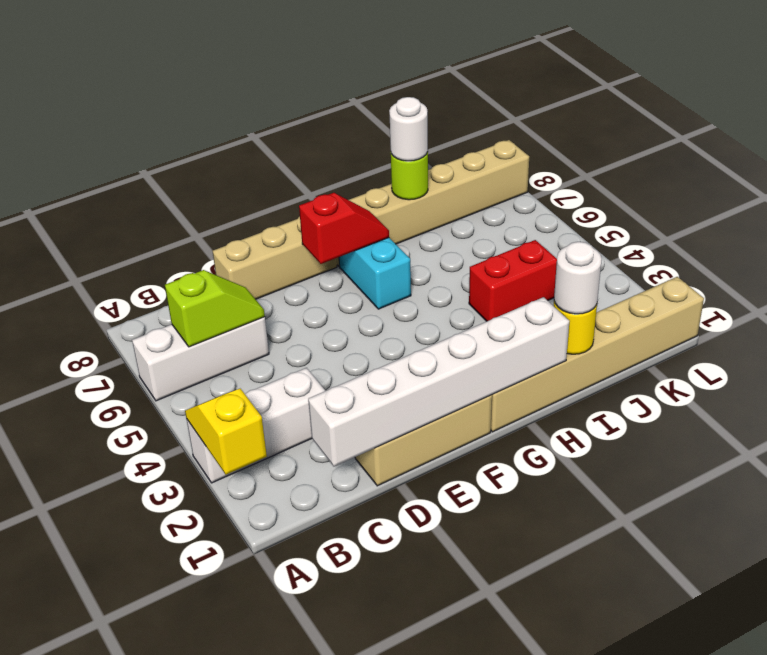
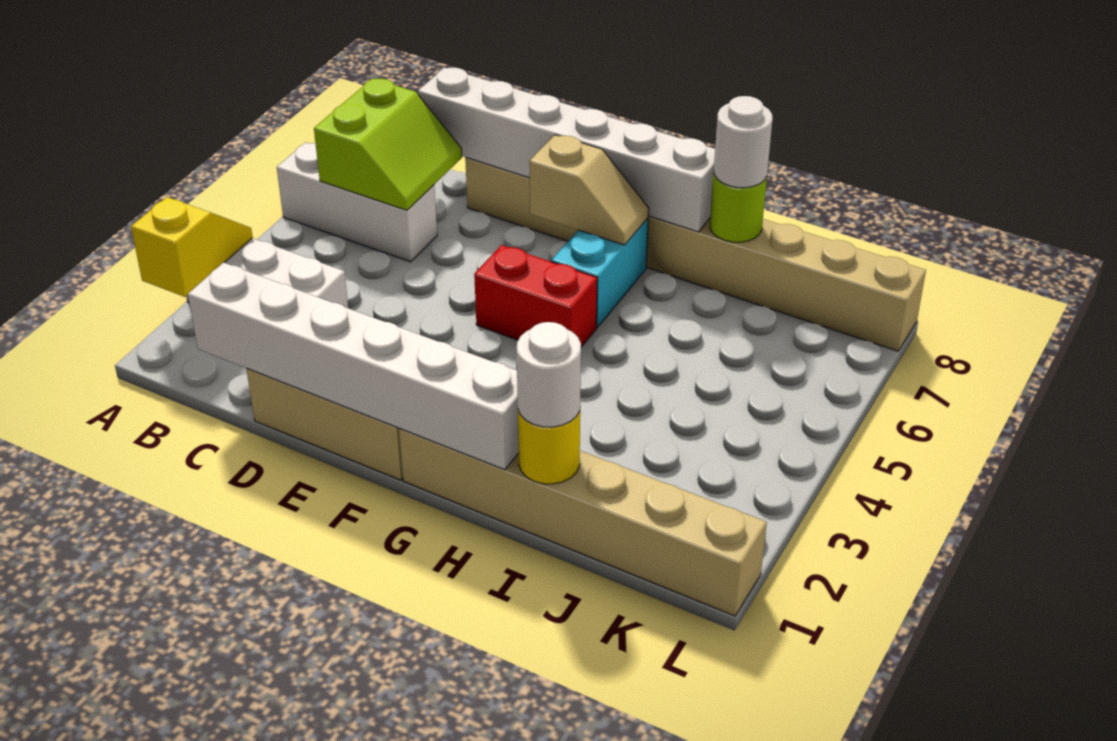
lime 1x2 slope [165,270,265,347] -> lime 2x2 slope [314,78,462,210]
none -> white 1x6 brick [418,68,715,232]
red 1x2 slope [299,193,389,264] -> tan 1x2 slope [529,135,649,245]
red 1x2 brick [469,240,557,321] -> red 1x2 brick moved to [474,245,597,347]

